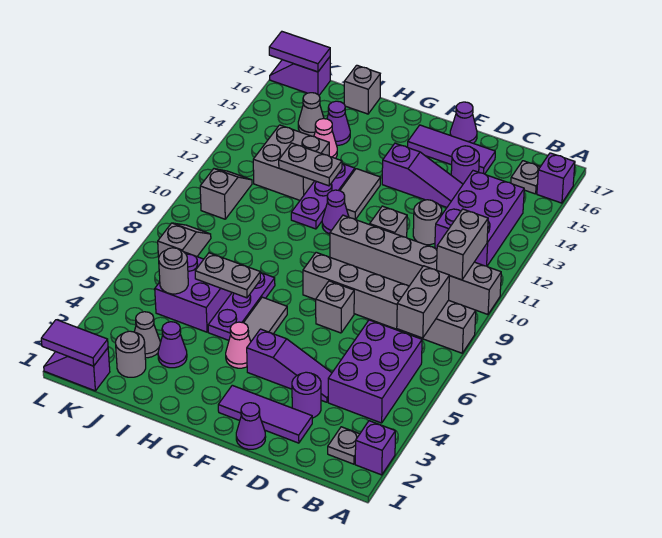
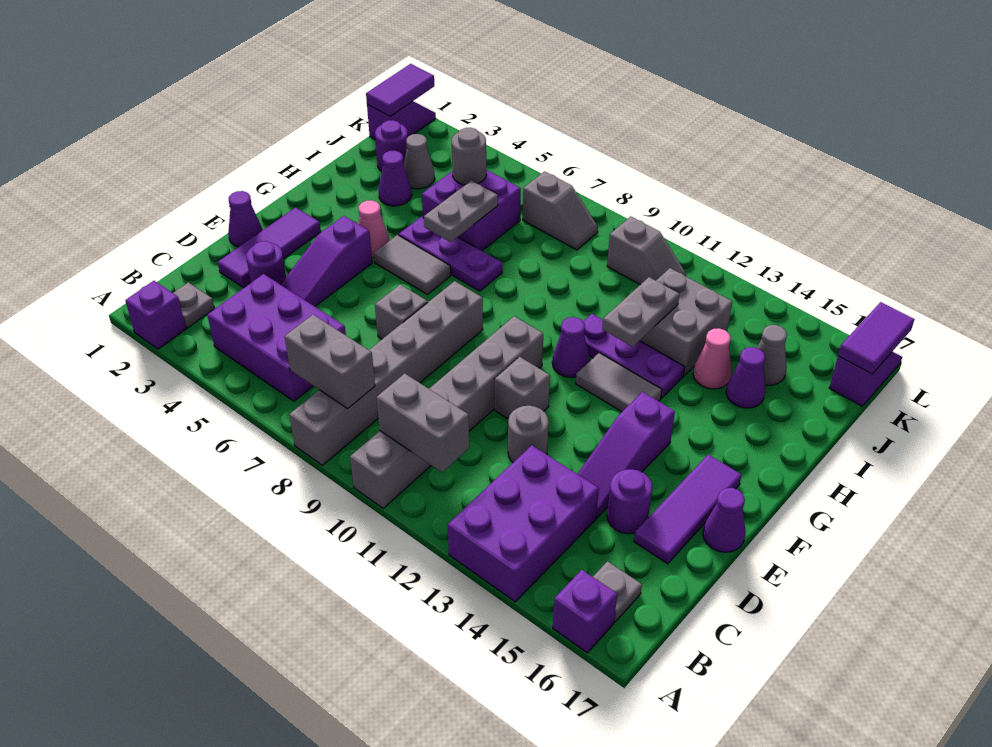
purple 2x3 brick [435,171,524,266] -> purple 2x3 brick turned to [448,445,599,602]
grey 1x1 brick [344,65,380,114] -> none
grey 1x1 round brick [116,331,146,377] -> purple 1x1 round brick [375,120,408,172]

